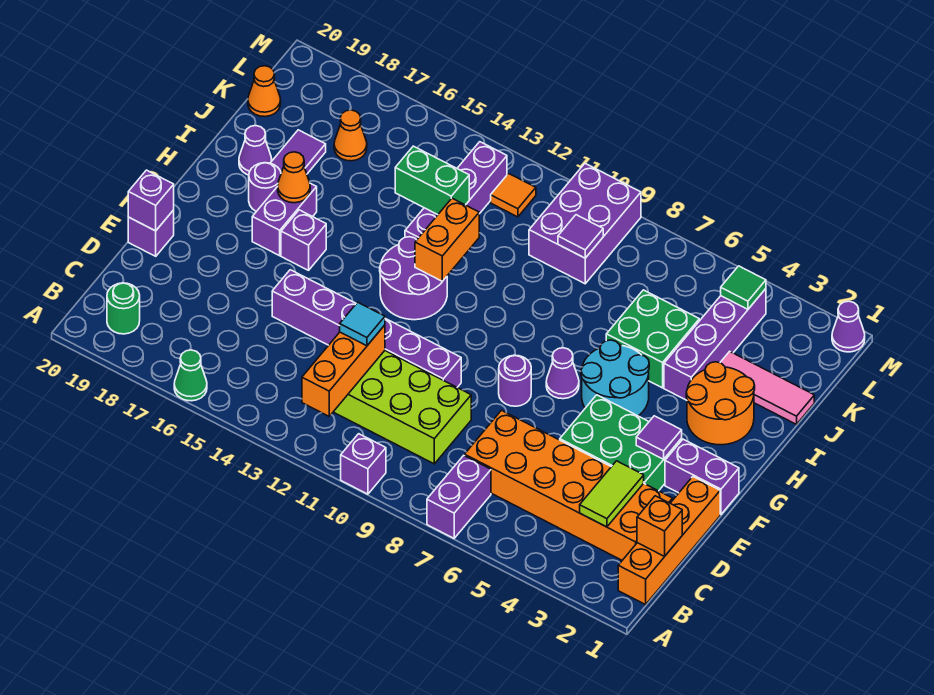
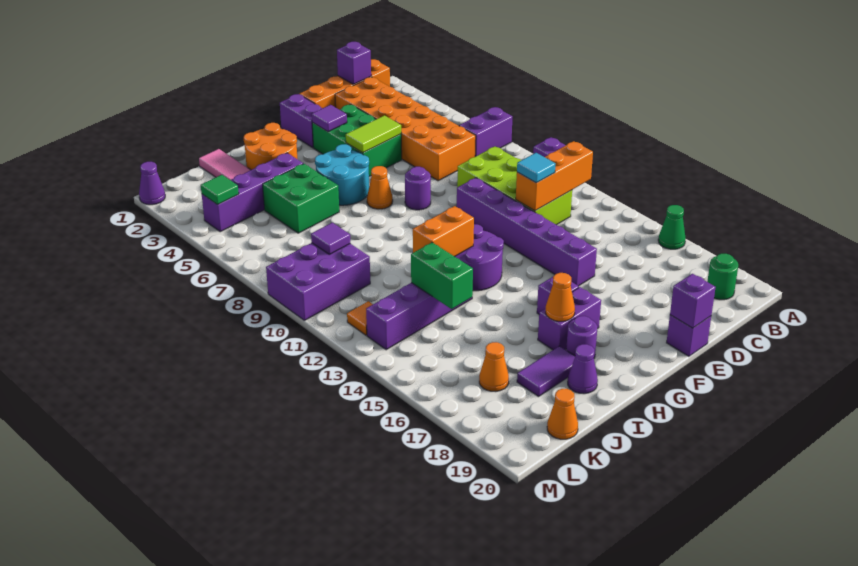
orange 1x1 brick [637,496,682,557] -> purple 1x1 brick [337,42,371,84]
lime 1x2 tile [580,461,644,527] -> lime 1x2 tile moved to [346,115,401,153]
purple 1x1 cone [546,348,579,399] -> orange 1x1 cone [367,166,393,209]

